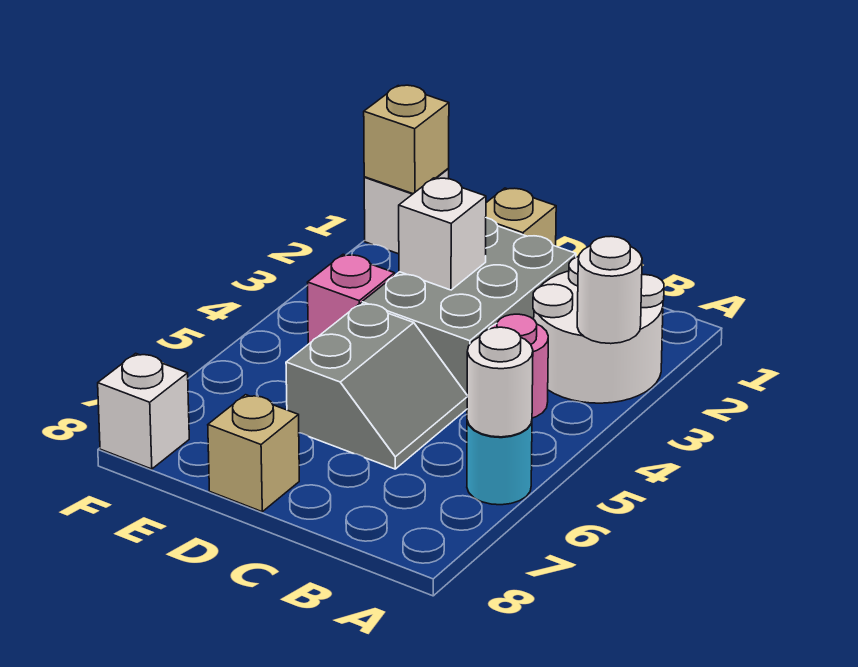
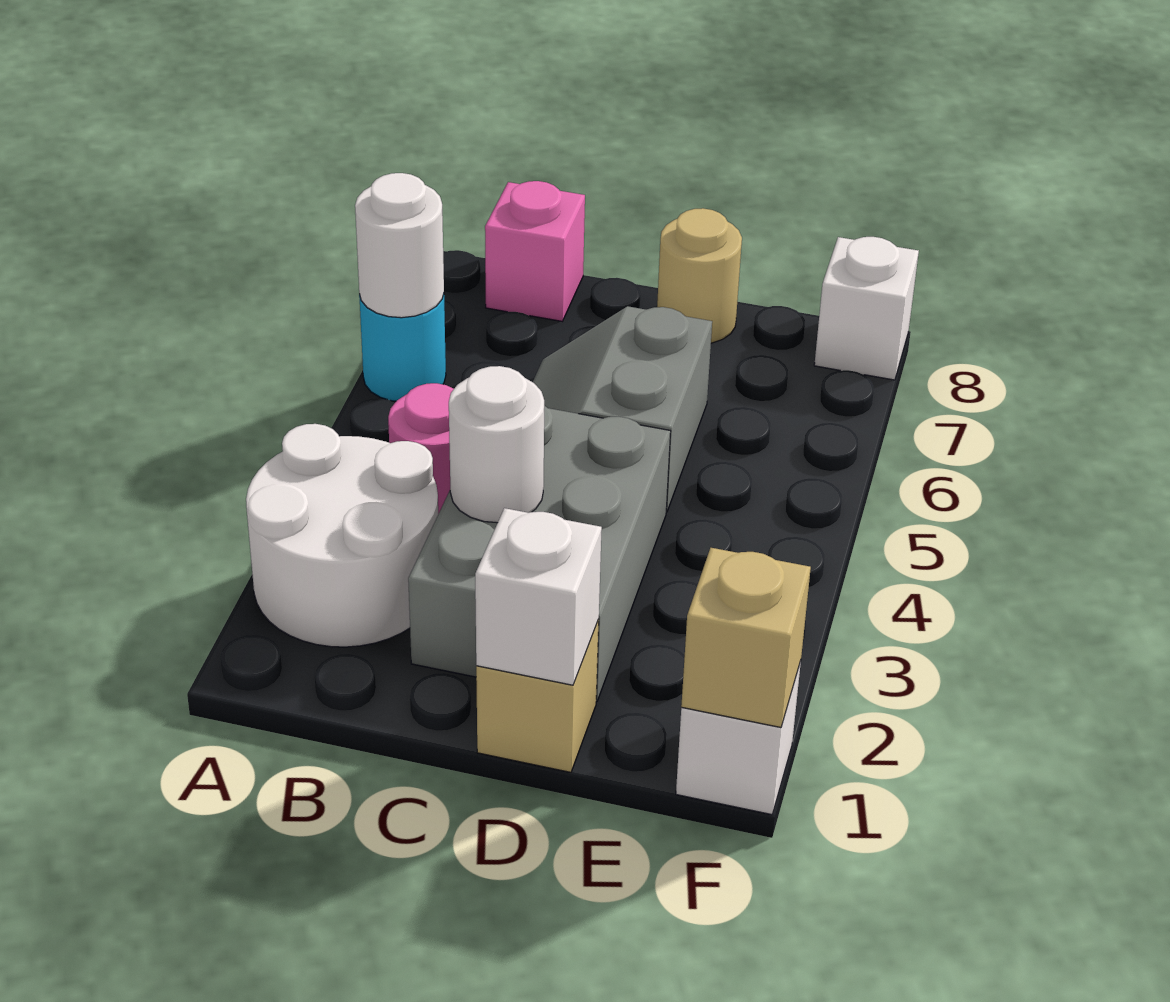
white 1x1 round brick [577,236,642,344] -> white 1x1 round brick moved to [449,366,544,523]
white 1x1 brick [399,178,486,290] -> white 1x1 brick moved to [475,508,602,685]
tan 1x1 brick [208,395,299,512] -> tan 1x1 round brick [657,208,742,343]
pink 1x1 brick [308,254,395,344] -> pink 1x1 brick moved to [485,181,585,321]

